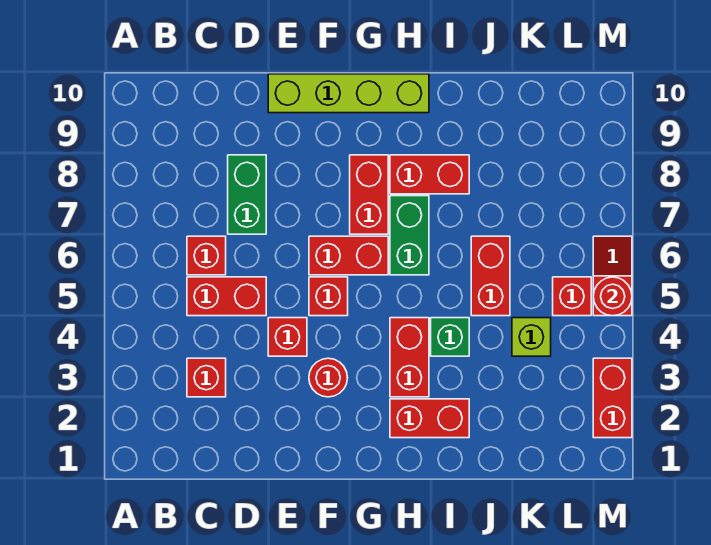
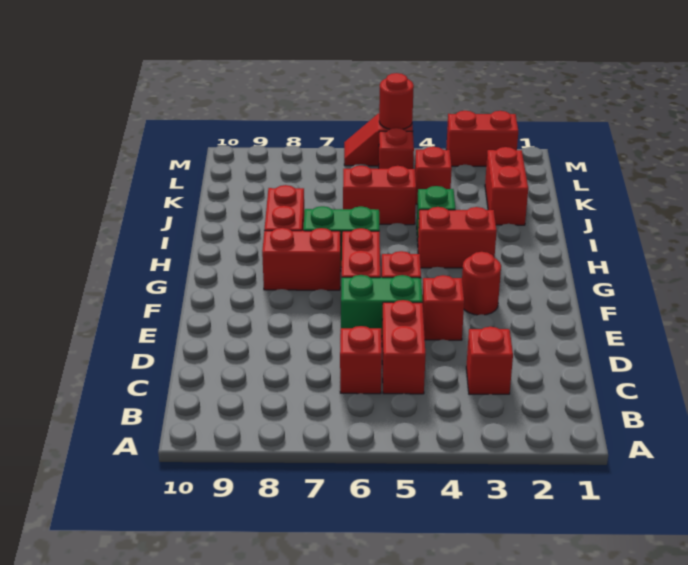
green 1x2 brick [228,155,266,234] -> green 1x2 brick moved to [341,275,423,339]
lime 1x4 brick [268,74,429,113] -> none
red 1x2 brick [390,399,469,438] -> red 1x2 brick moved to [485,147,528,225]
lime 1x1 brick [512,318,551,356] -> red 1x1 brick [415,147,452,204]

